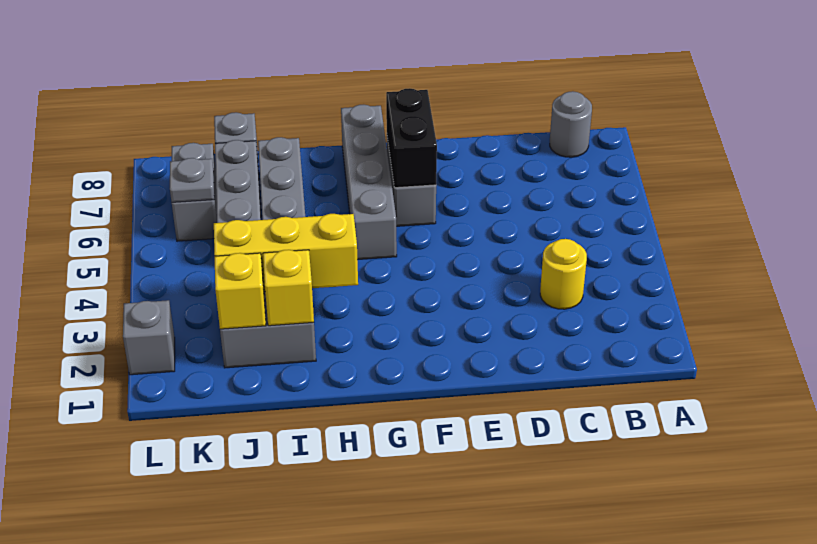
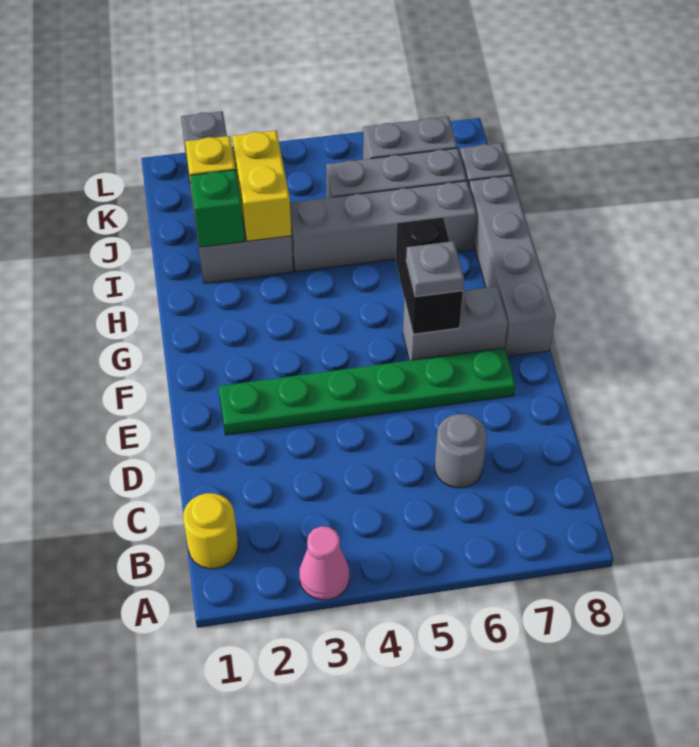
none -> pink 1x1 cone [299,526,349,600]
grey 1x1 round brick [550,91,592,157] -> grey 1x1 round brick moved to [435,414,487,488]
yellow 1x1 round brick [540,239,587,309] -> yellow 1x1 round brick moved to [183,493,238,569]
none -> green 1x6 plate [219,348,515,435]
black 1x2 brick [386,88,437,188] -> black 1x2 brick turned to [396,217,463,334]
grey 1x4 brick [341,105,397,260] -> grey 1x4 brick turned to [469,175,556,357]
yellow 1x3 brick [214,214,358,292] -> yellow 1x2 brick [232,131,291,241]
yellow 1x1 brick [263,250,314,326] -> green 1x1 brick [190,170,244,247]
grey 1x1 plate [170,158,214,202] -> grey 1x1 plate moved to [406,241,464,297]

